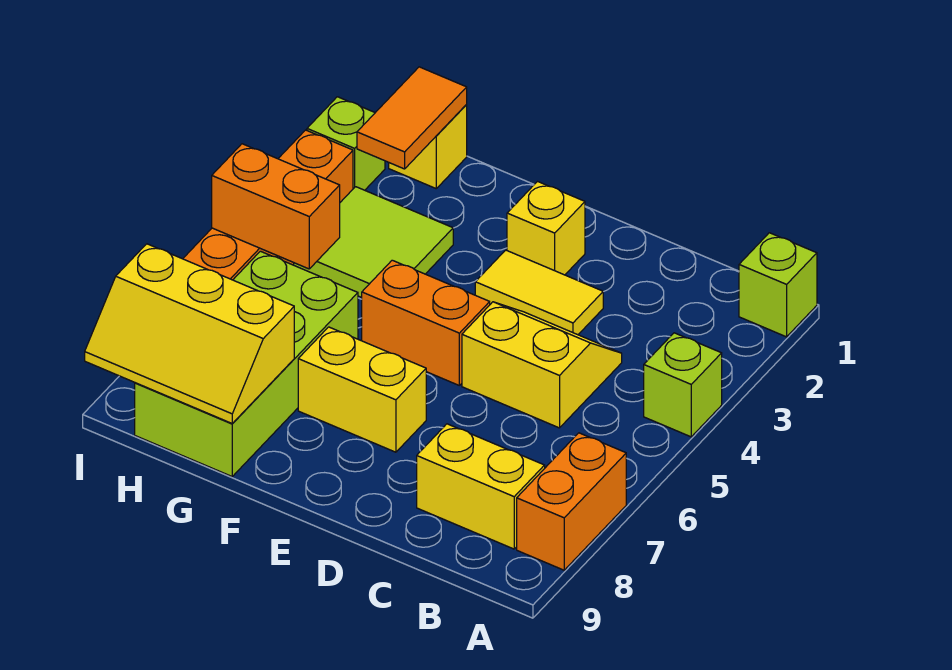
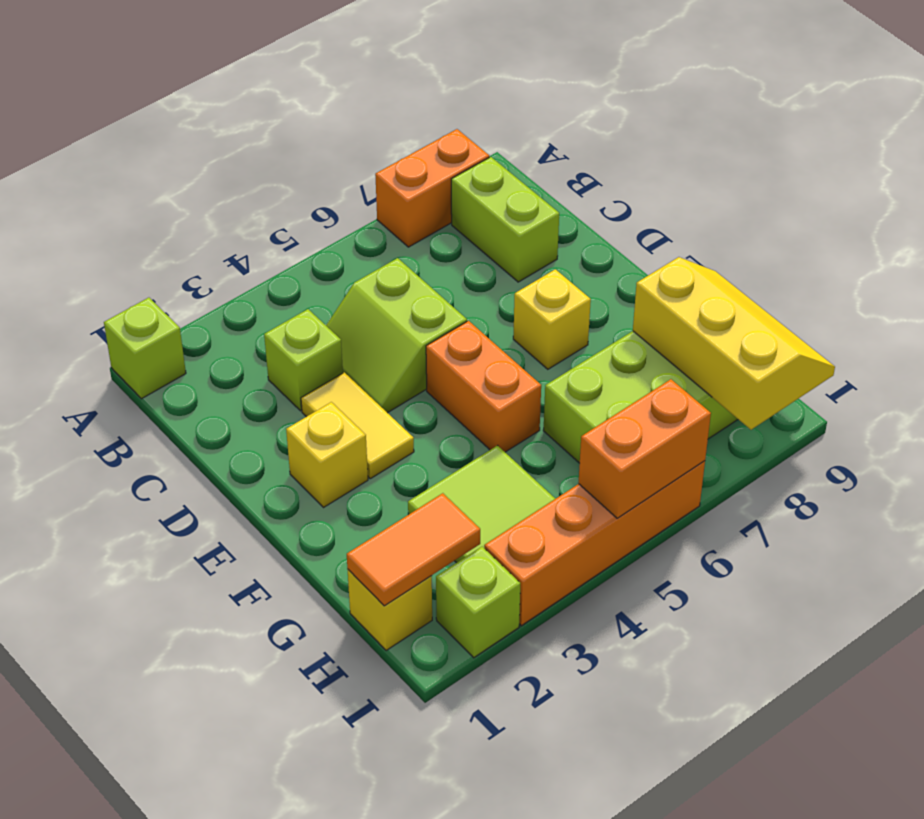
lime 1x1 brick [644,333,722,437] -> lime 1x1 brick moved to [264,309,343,411]
yellow 1x2 brick [417,424,545,549] -> lime 1x2 brick [451,157,559,282]
yellow 2x2 slope [462,302,622,428] -> lime 2x2 slope [326,258,467,413]
yellow 1x2 brick [298,327,426,452] -> yellow 1x1 brick [513,269,591,369]
orange 1x2 brick [212,144,340,269] -> orange 1x2 brick turned to [578,379,711,518]

